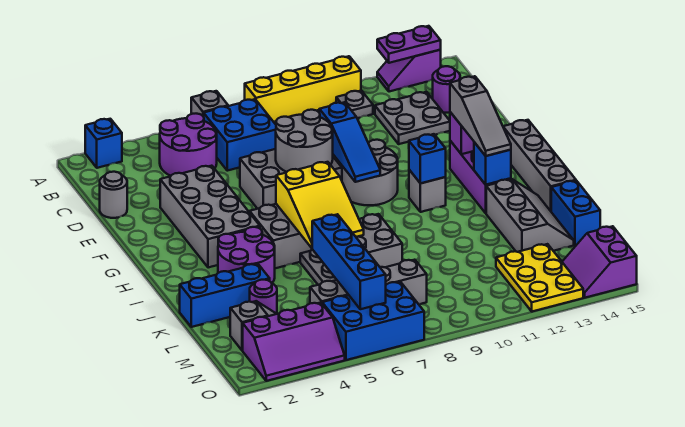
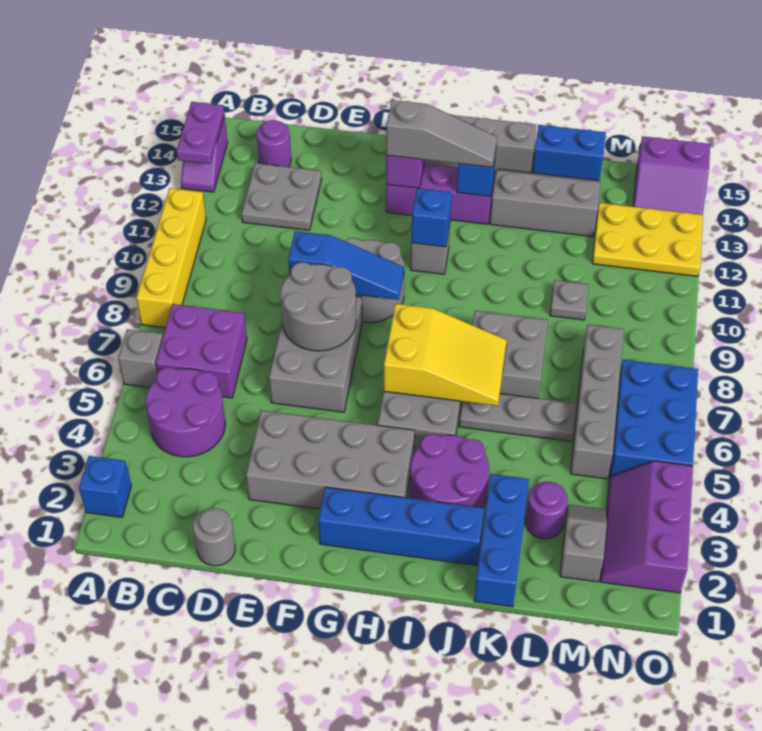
blue 2x2 brick [204,99,276,171] -> purple 2x2 brick [156,304,247,398]
grey 1x1 plate [336,90,373,118] -> grey 1x1 plate moved to [550,280,589,320]
blue 1x4 brick [312,214,386,309] -> blue 1x4 brick moved to [318,487,484,565]
purple 2x3 slope [243,303,345,381] -> purple 2x3 slope turned to [601,461,693,593]

